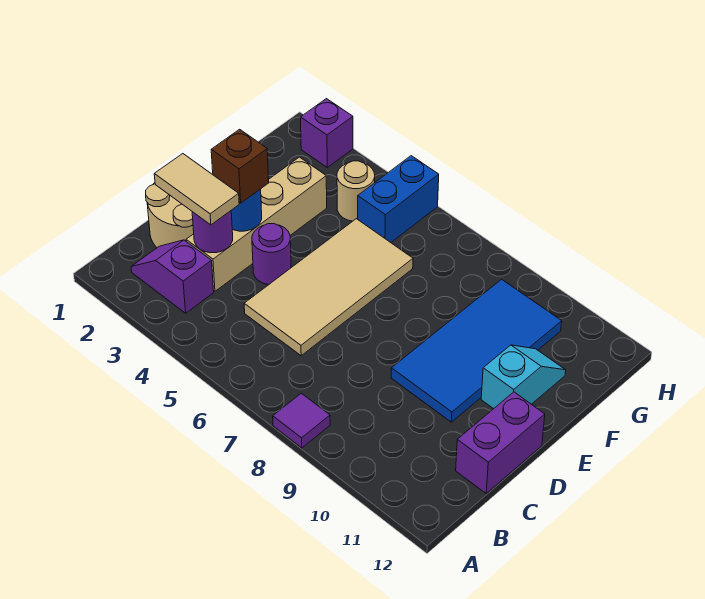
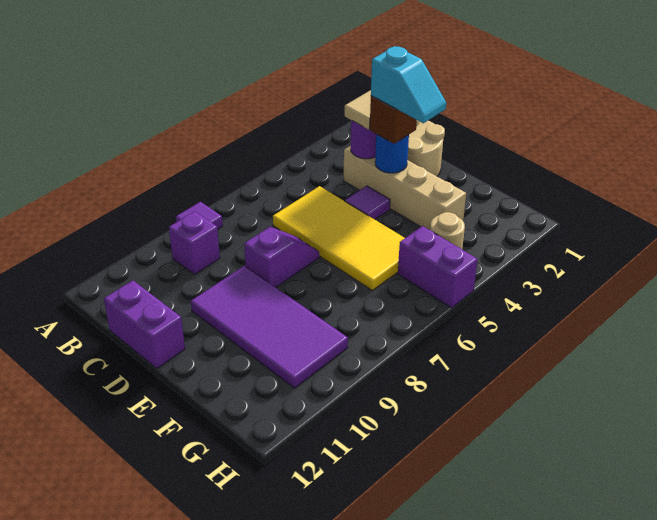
purple 1x2 slope [131,240,214,313] -> purple 1x2 slope moved to [244,227,319,287]
tan 2x4 tile [244,219,413,356] -> yellow 2x4 tile [273,186,405,290]
purple 1x1 round brick [252,224,291,285] -> purple 1x1 tile [345,186,390,219]
blue 2x4 tile [391,279,562,422] -> purple 2x4 tile [191,266,348,388]
cyan 1x2 slope [481,345,566,409] -> cyan 1x2 slope moved to [371,46,446,123]
blue 1x2 brick [358,156,439,242] -> purple 1x2 brick [398,226,478,308]
purple 1x1 brick [301,99,353,167] -> purple 1x1 brick moved to [169,211,220,274]

